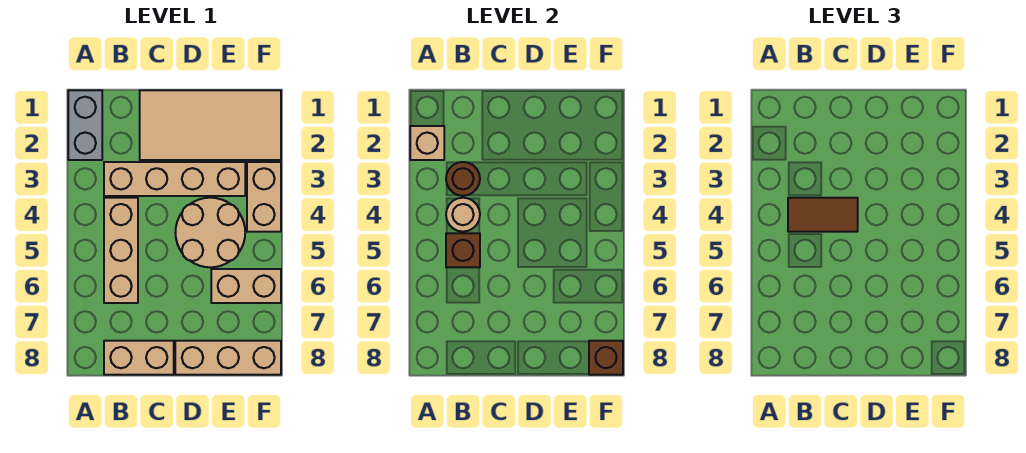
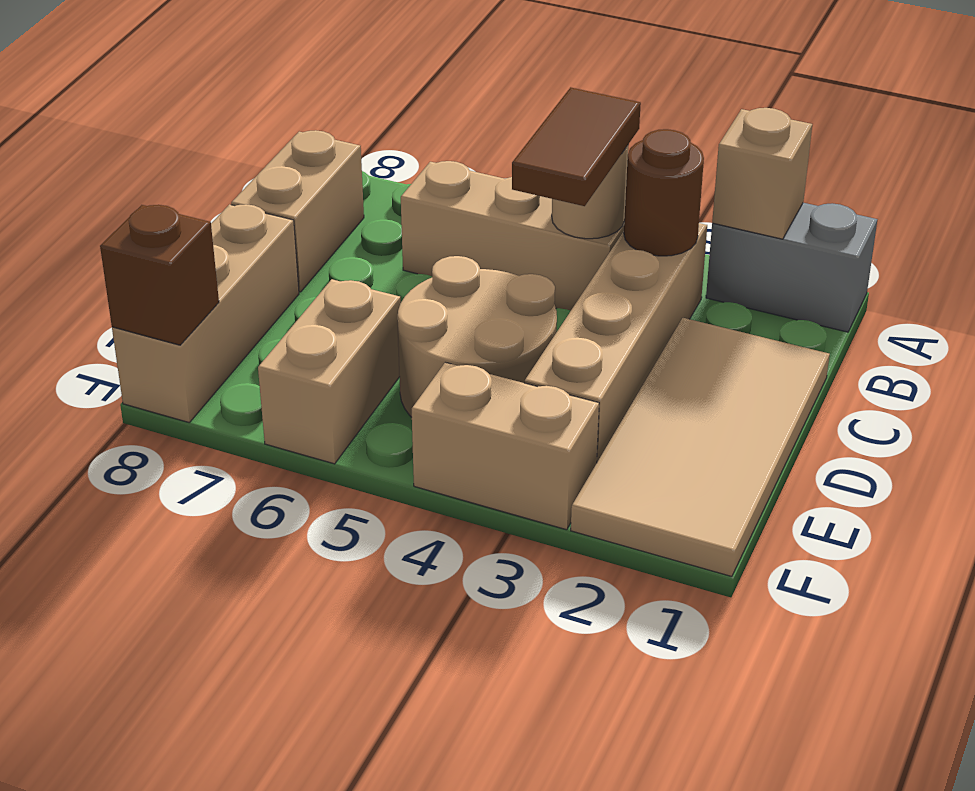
brown 1x1 brick [446,233,480,267] -> none

